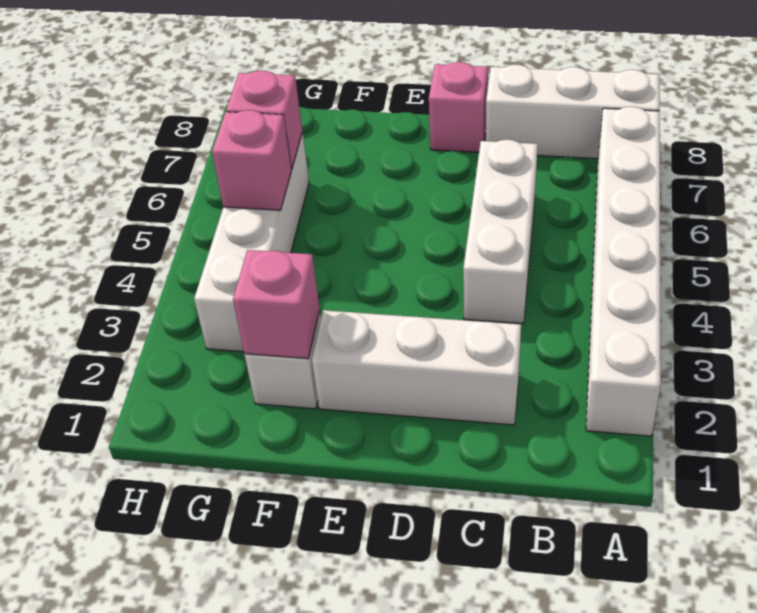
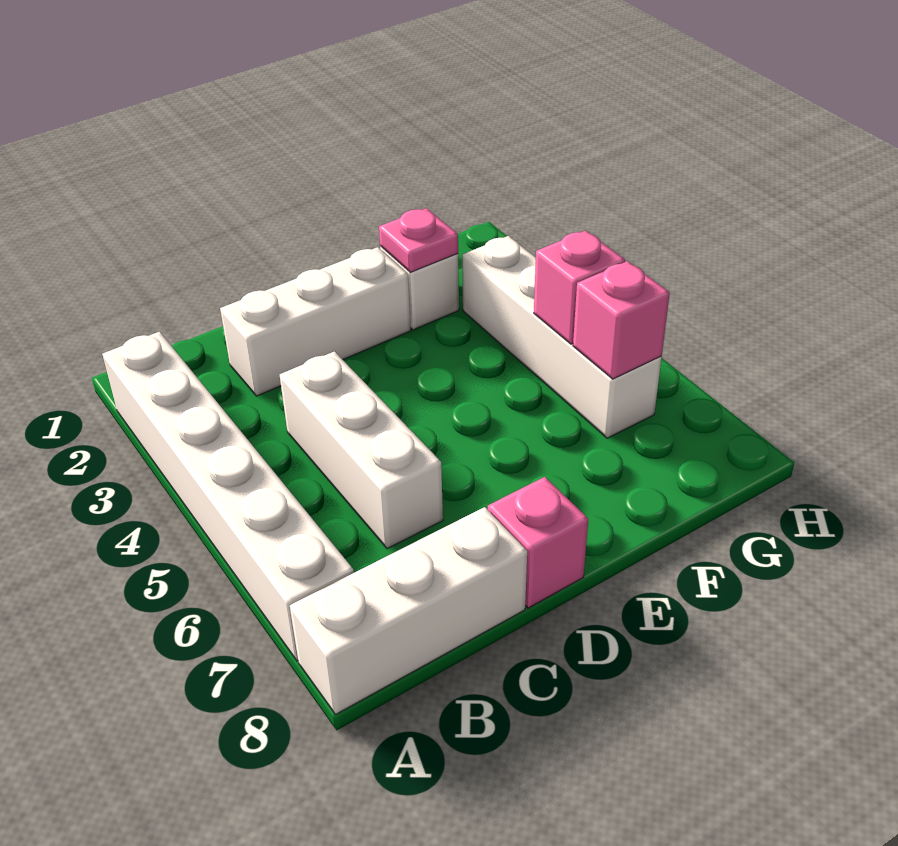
pink 1x1 brick [233,250,320,359] -> pink 1x1 plate [379,208,458,272]

